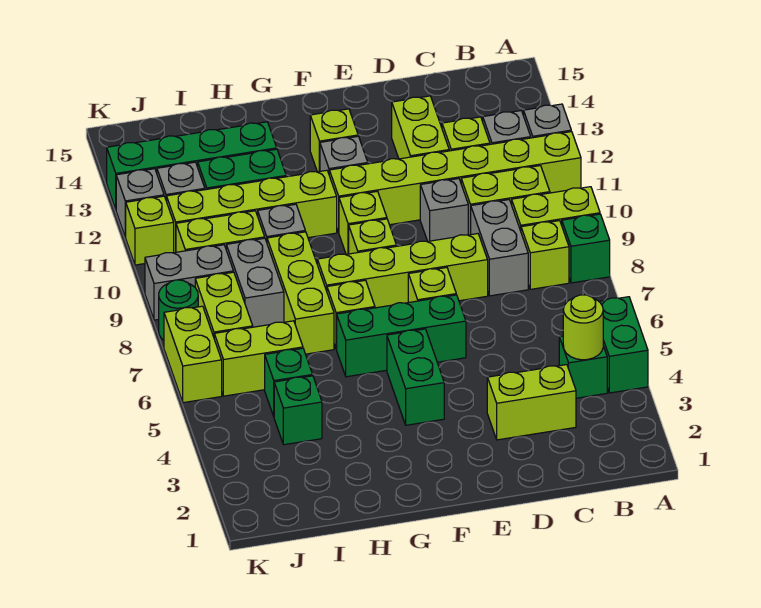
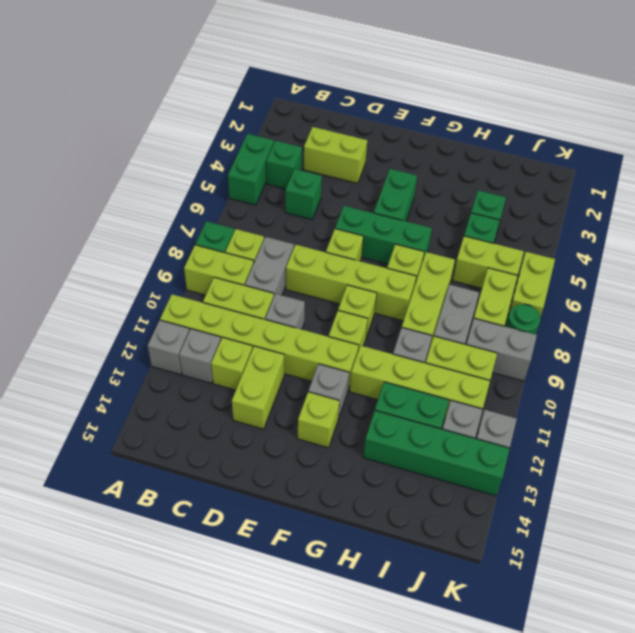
lime 1x1 round brick [563,295,603,360] -> none
none -> green 1x1 brick [285,169,322,219]
lime 1x1 brick [125,196,174,265] -> none

